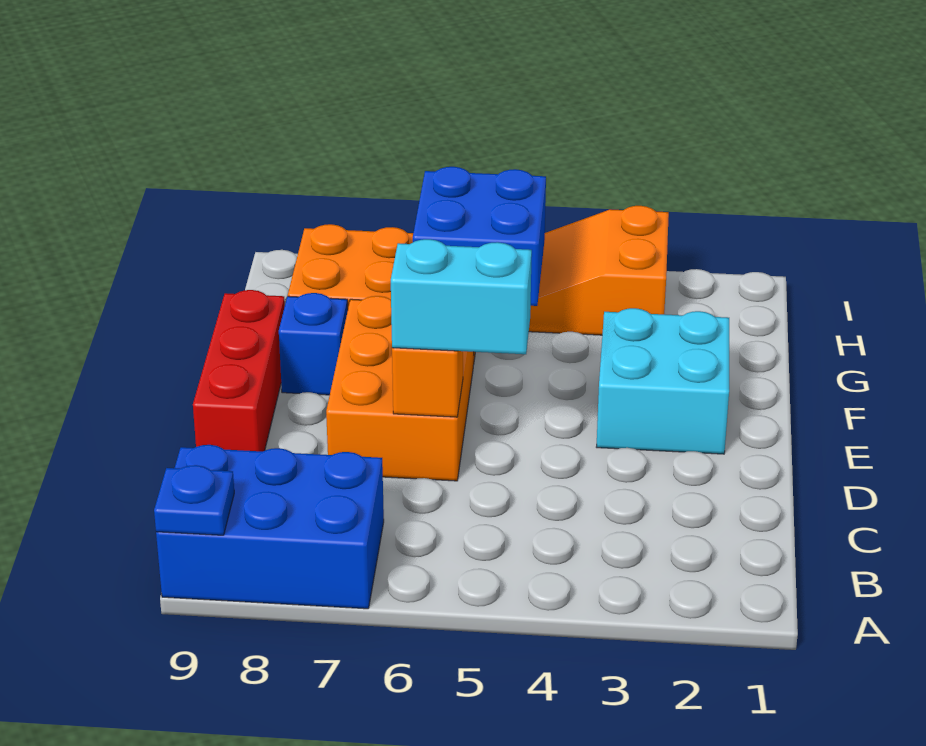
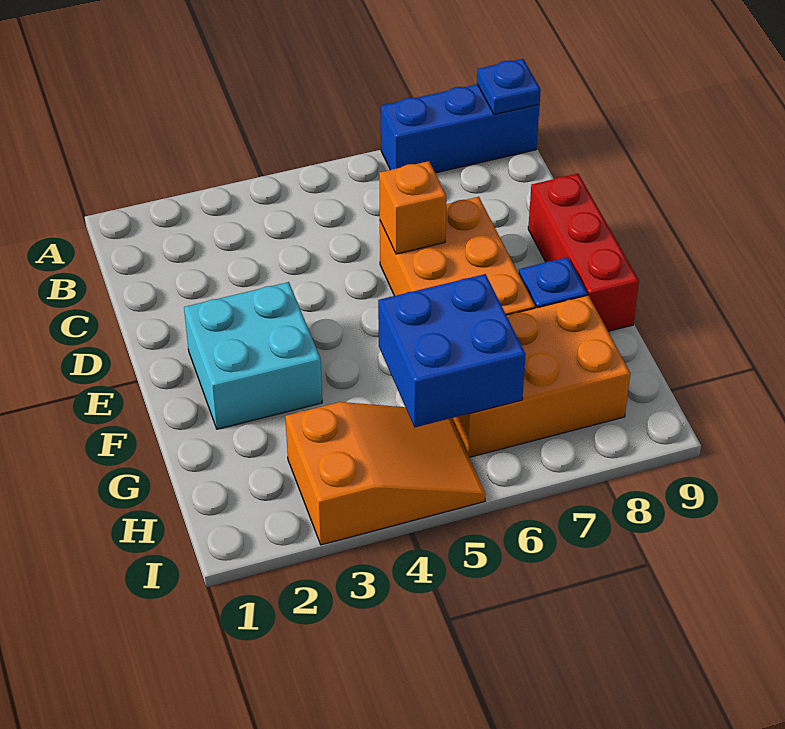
blue 2x3 brick [156,445,384,609] -> blue 1x3 brick [381,84,540,173]
cyan 1x2 brick [391,239,532,354] -> none

